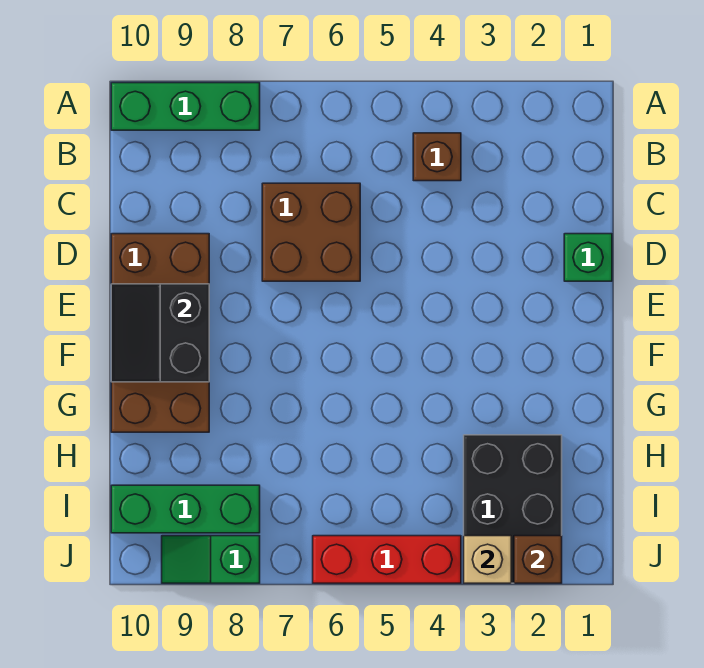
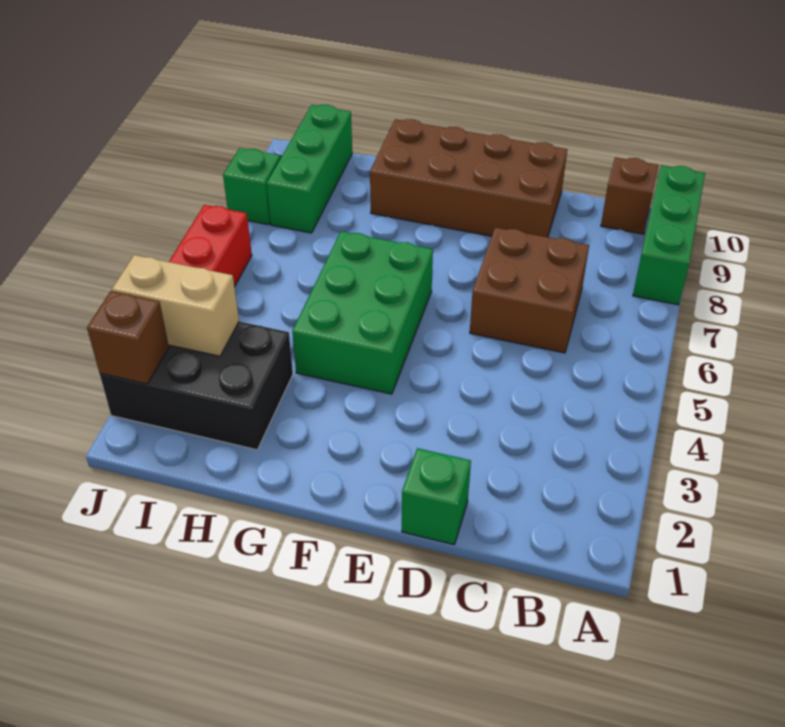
brown 1x1 brick [413,133,461,181] -> brown 1x1 brick moved to [601,157,659,234]
black 2x2 slope [111,284,209,382] -> none
none -> green 2x3 brick [292,231,433,394]
tan 1x1 brick [464,536,511,583] -> tan 1x2 brick [112,255,239,356]

